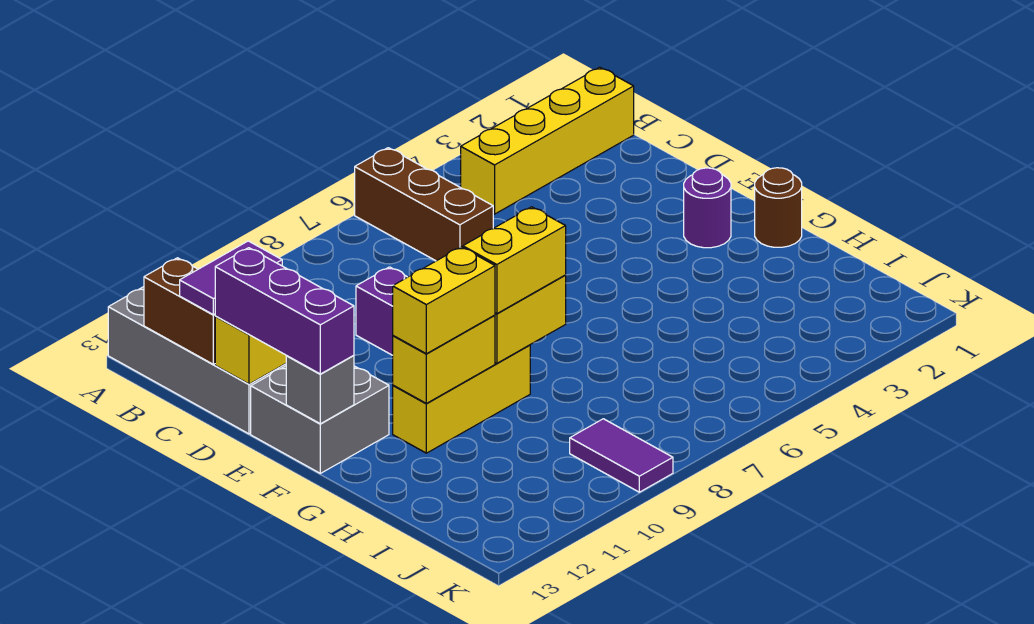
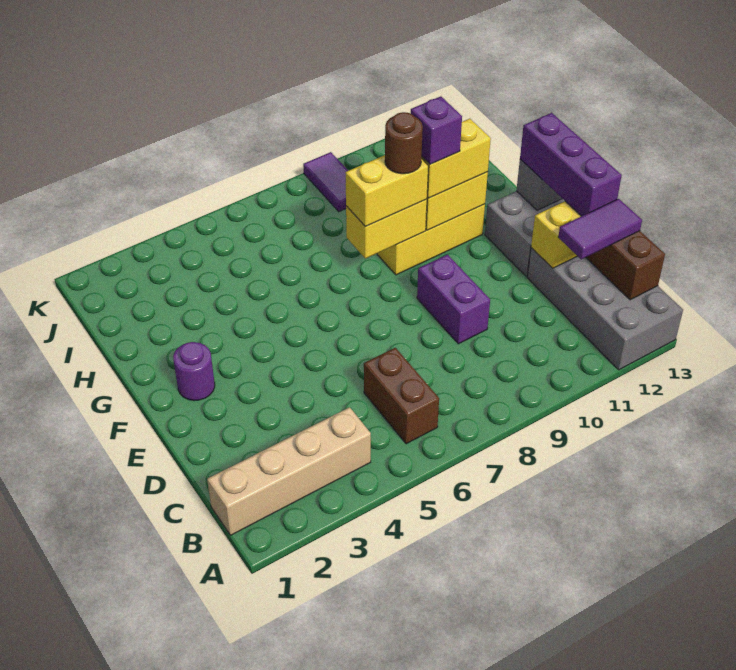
brown 1x3 brick [355,148,493,261] -> brown 1x2 brick [364,348,439,444]
yellow 1x4 brick [461,67,634,214] -> tan 1x4 brick [207,407,371,535]
brown 1x1 round brick [755,168,802,247] -> brown 1x1 round brick moved to [385,112,423,174]
none -> purple 1x1 brick [411,96,462,164]

